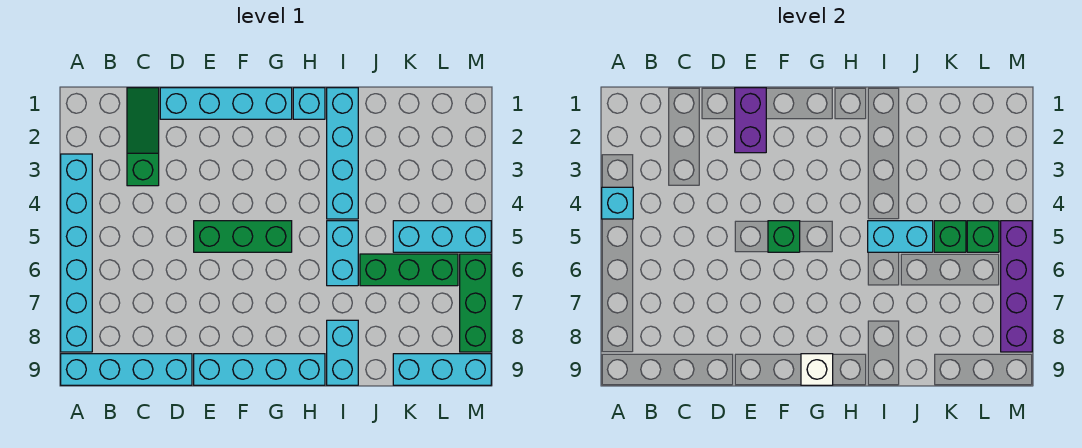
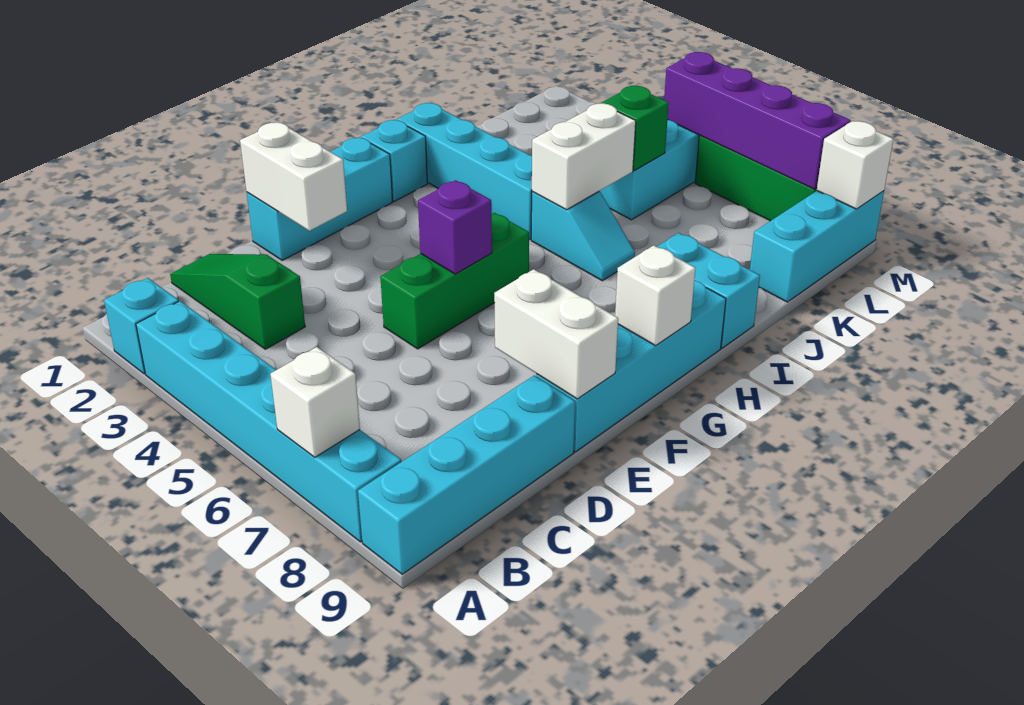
cyan 1x1 brick [602,187,633,219] -> cyan 1x1 brick moved to [104,278,179,374]
none -> white 1x1 brick [270,347,360,457]
cyan 1x4 brick [160,88,292,119] -> cyan 1x3 brick [247,137,393,260]
purple 1x2 brick [735,88,766,153] -> white 1x2 brick [240,122,347,231]
none -> white 1x2 brick [494,269,618,399]
green 1x1 brick [768,221,800,252] -> purple 1x1 brick [418,180,492,274]
cyan 1x2 brick [327,221,358,286] -> cyan 1x2 slope [531,191,635,281]
cyan 1x2 brick [868,221,933,252] -> white 1x2 brick [532,103,636,210]
green 1x3 brick [360,254,458,286] -> none
green 1x1 brick [967,221,999,252] -> none
none -> white 1x1 brick [817,121,893,209]

